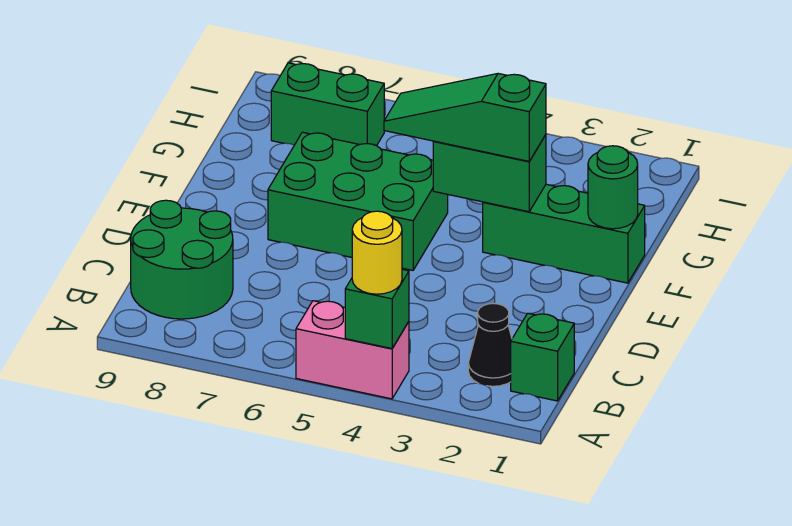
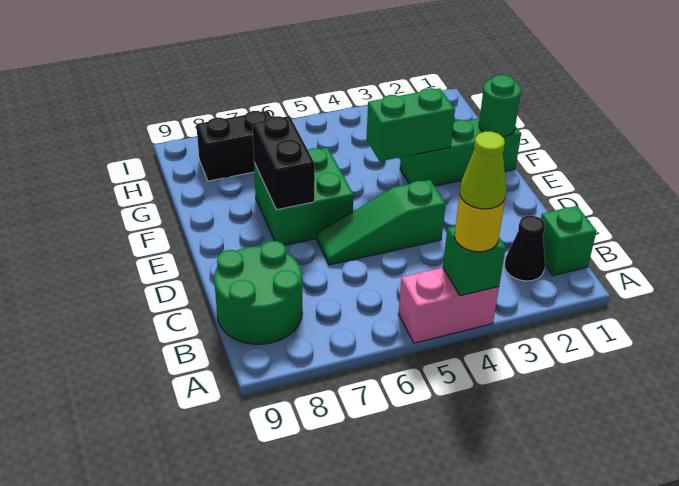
none -> lime 1x1 cone [460,132,506,209]
green 2x3 brick [268,132,448,270] -> green 2x2 brick [254,148,354,245]
none -> black 1x2 brick [252,116,315,210]
green 1x3 slope [384,74,546,161] -> green 1x3 slope moved to [317,180,446,265]
green 1x2 brick [271,63,384,146] -> black 1x2 brick [196,111,271,181]

